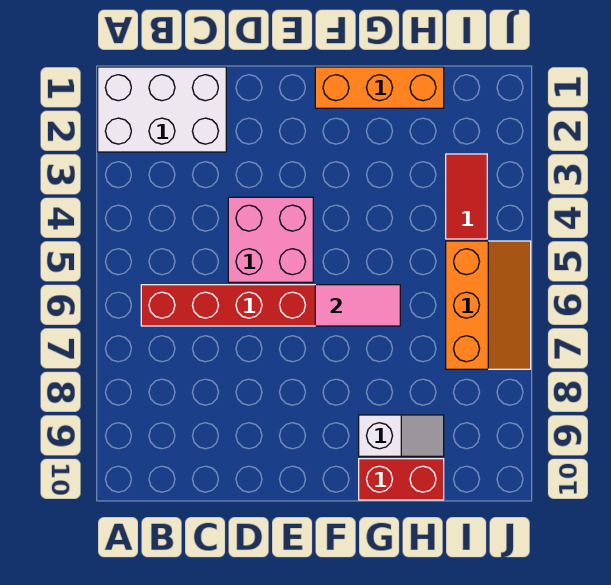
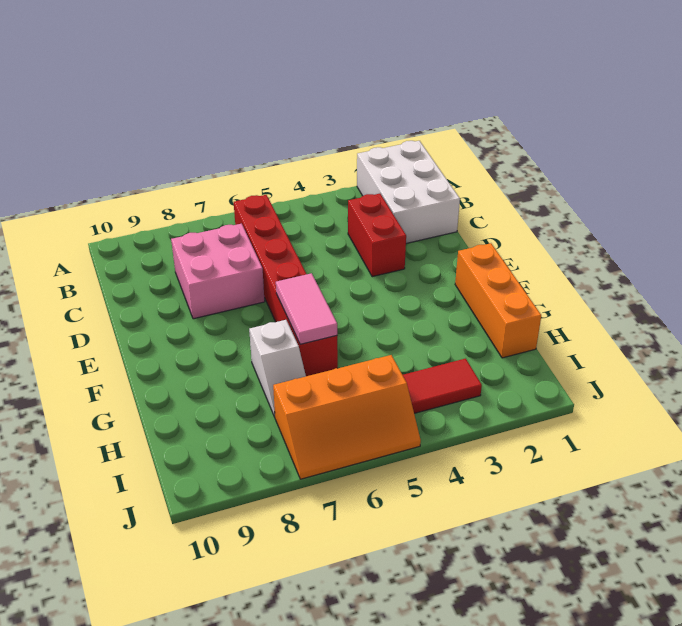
pink 2x2 brick [228,197,313,282] -> pink 2x2 brick moved to [171,224,265,319]
white 1x2 slope [359,415,444,456] -> white 1x2 slope moved to [249,320,306,417]
red 1x2 brick [359,459,444,500] -> red 1x2 brick moved to [348,194,406,277]

